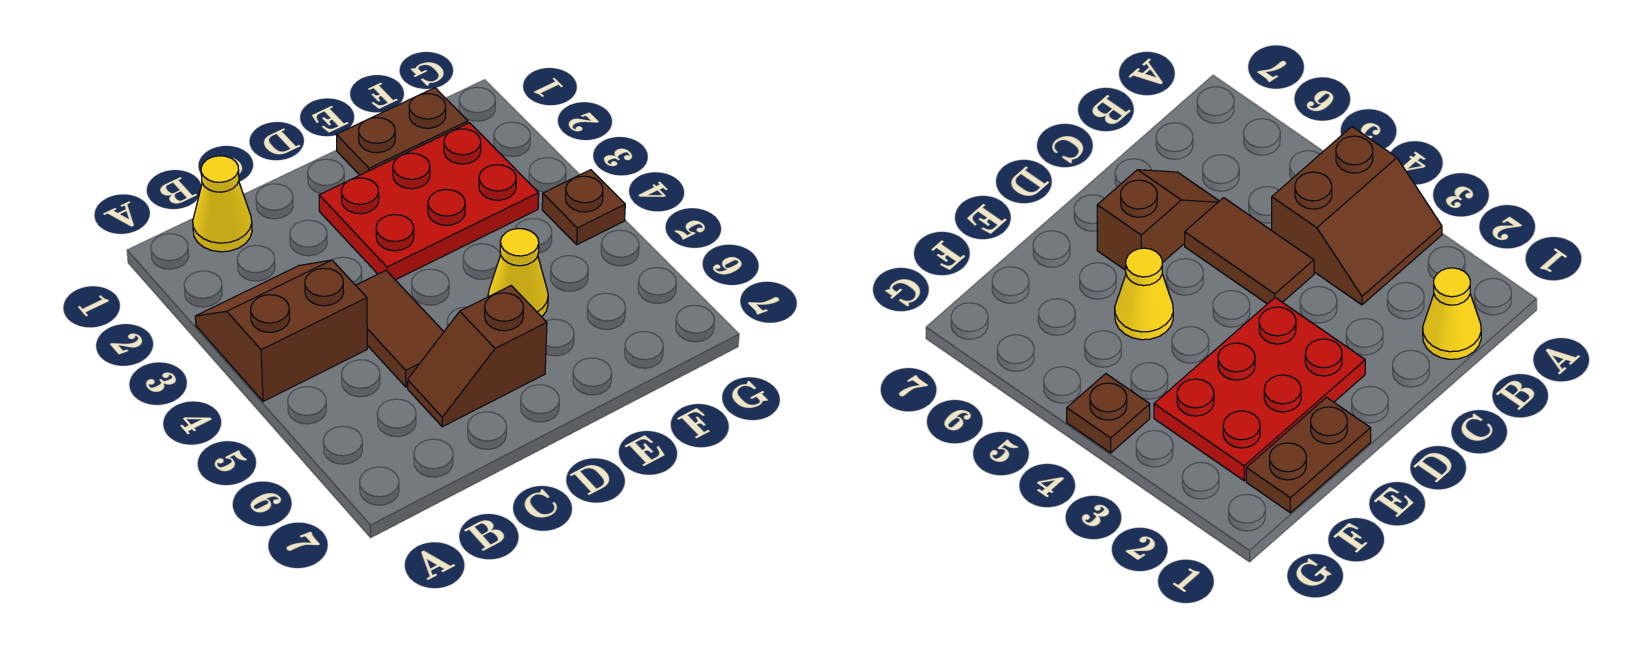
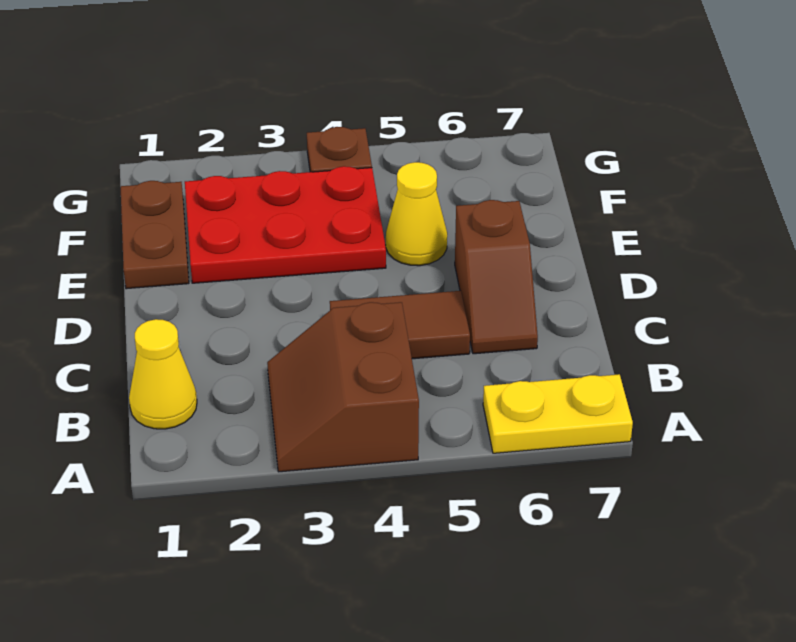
none -> yellow 1x2 plate [483,374,633,453]
red 2x3 plate [319,123,539,280] -> red 2x3 plate turned to [185,166,386,283]

